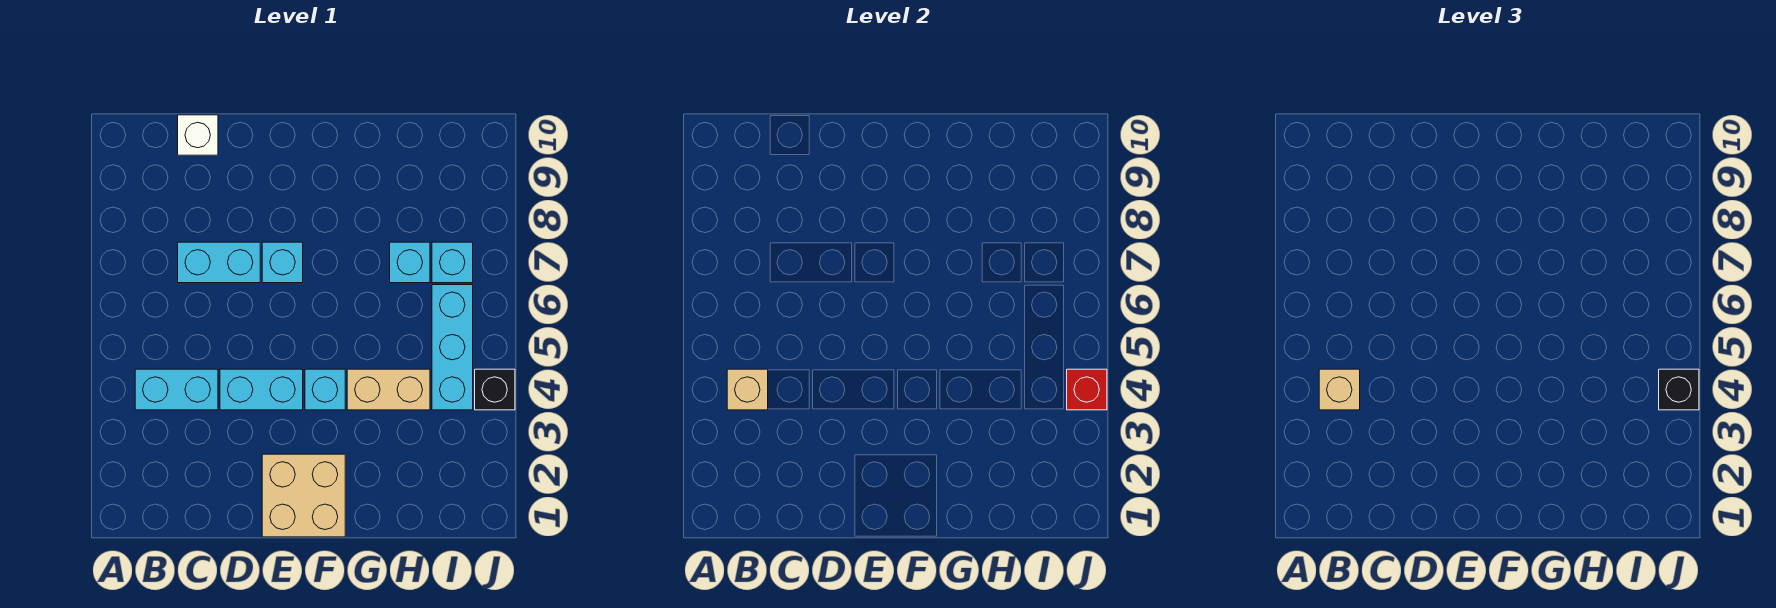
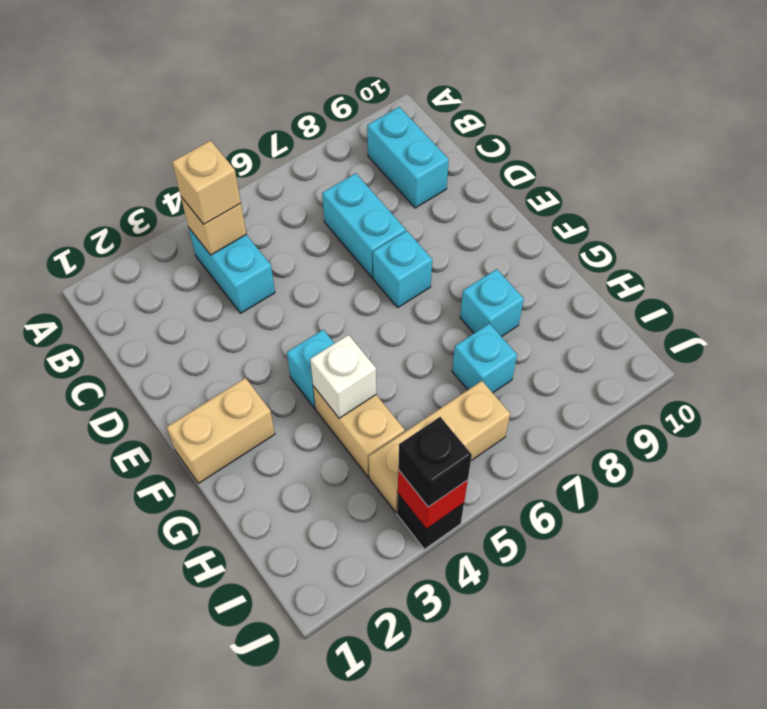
white 1x1 brick [178,115,218,155] -> white 1x1 brick moved to [310,335,376,418]
cyan 1x2 brick [220,369,303,410] -> cyan 1x2 brick moved to [367,107,449,208]
tan 2x2 brick [262,454,345,537] -> tan 1x2 brick [167,378,275,483]
cyan 1x3 brick [432,285,473,410] -> tan 1x3 brick [369,381,510,512]
cyan 1x1 brick [432,242,473,283] -> cyan 1x1 brick moved to [460,269,524,337]

